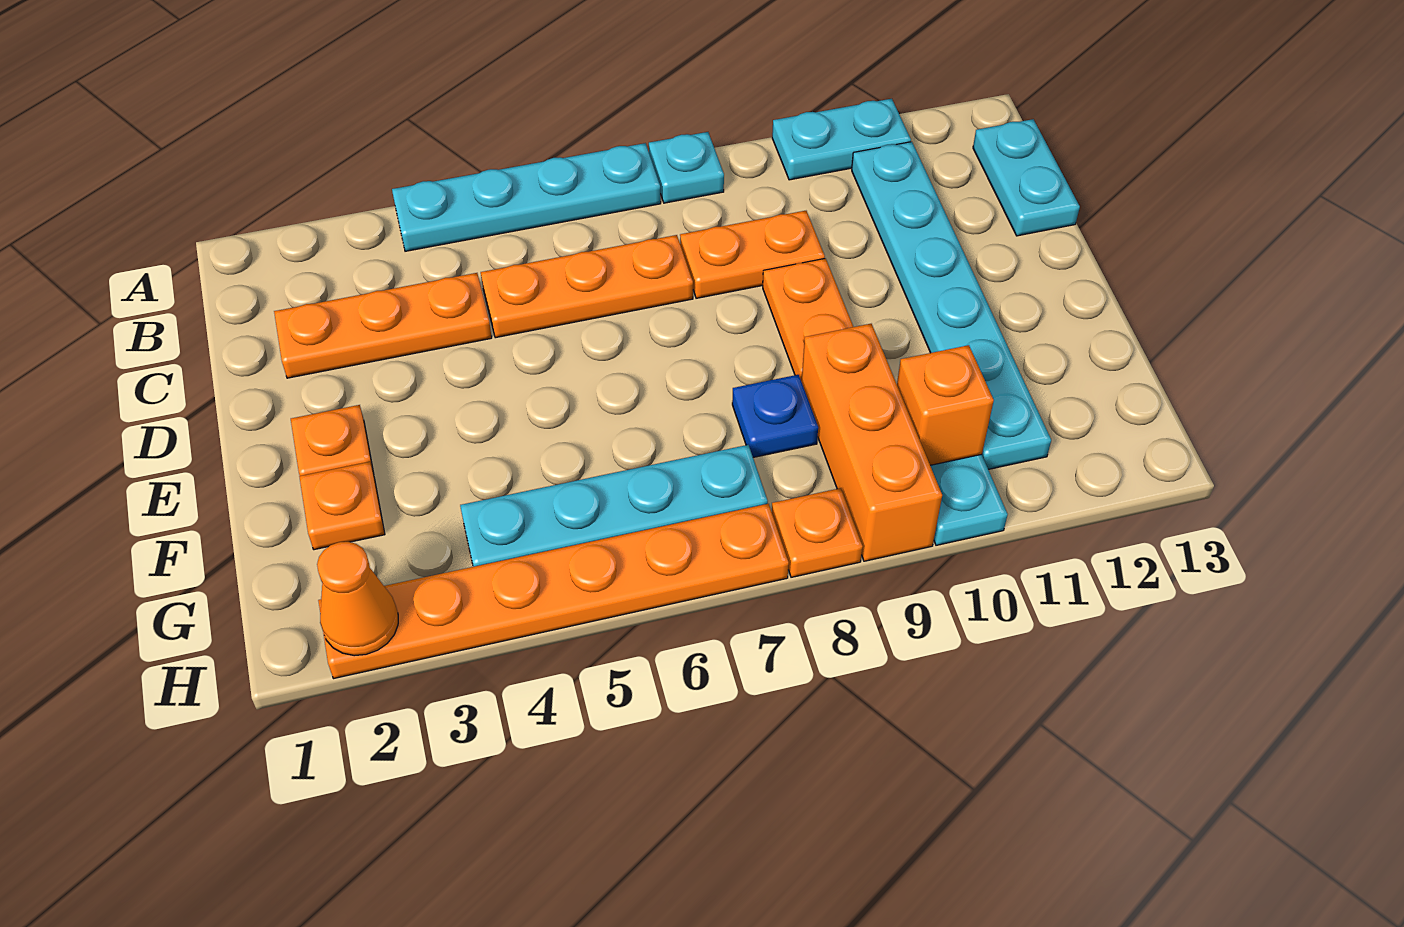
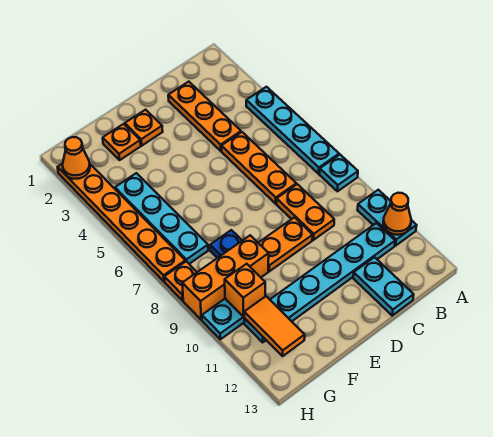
none -> orange 1x1 cone [383,193,411,235]
cyan 1x2 plate [973,119,1080,236] -> cyan 1x2 plate turned to [353,257,414,316]
none -> orange 1x2 tile [244,296,305,356]

